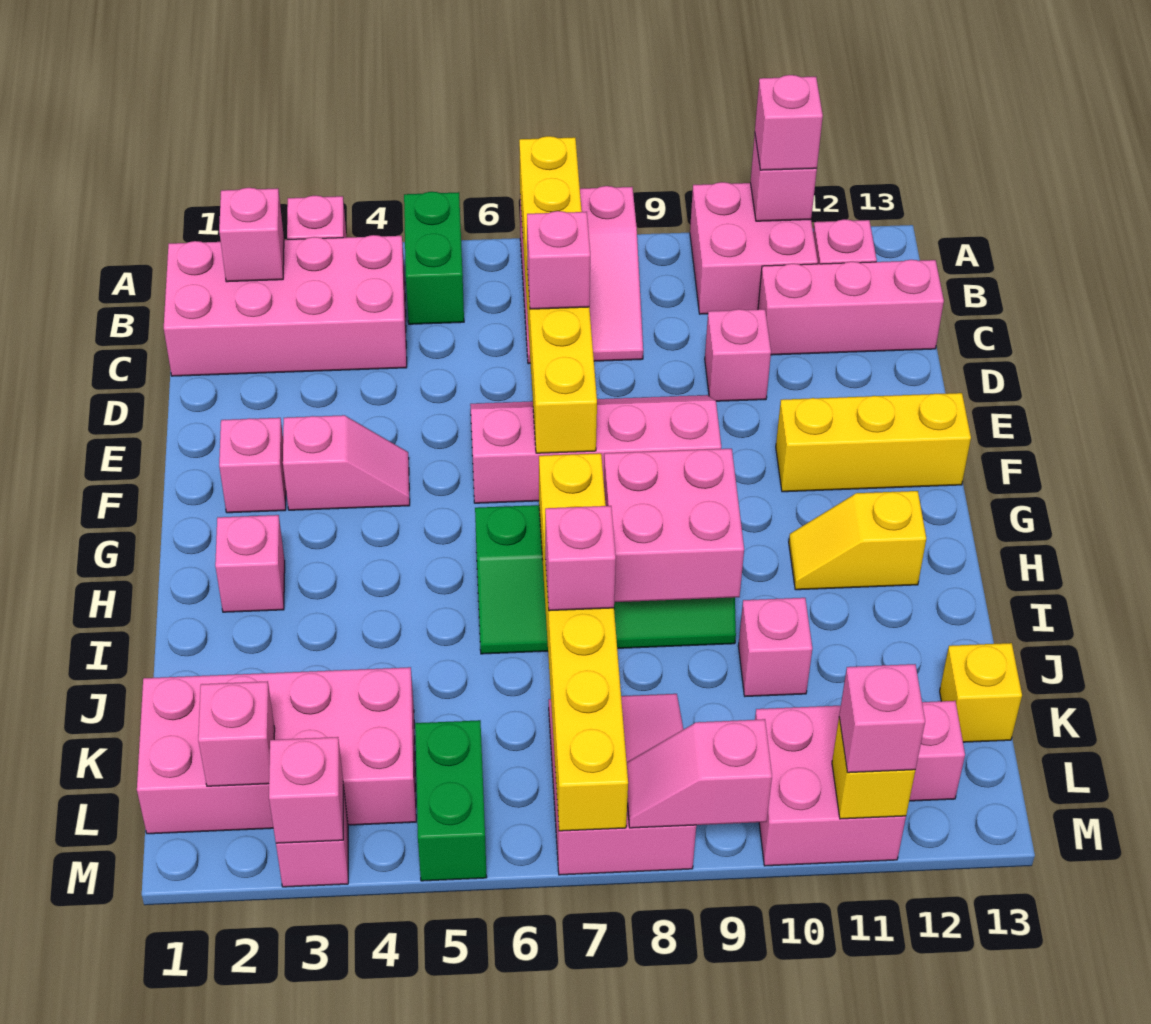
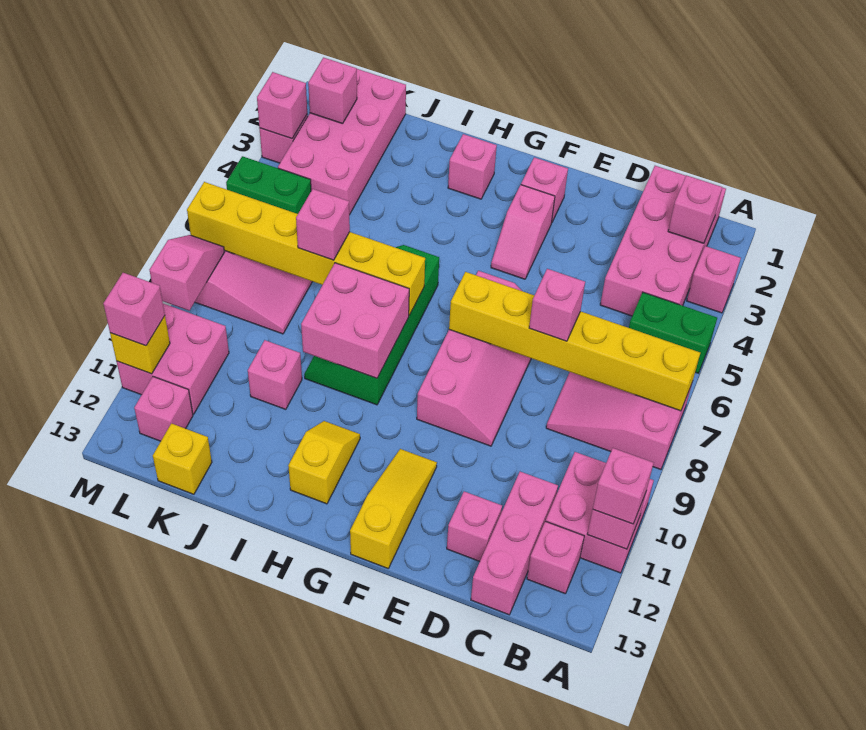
pink 1x1 brick [705,309,771,401] -> pink 1x1 brick moved to [447,492,502,561]
yellow 1x3 brick [776,393,971,492] -> yellow 1x3 slope [350,449,437,568]

